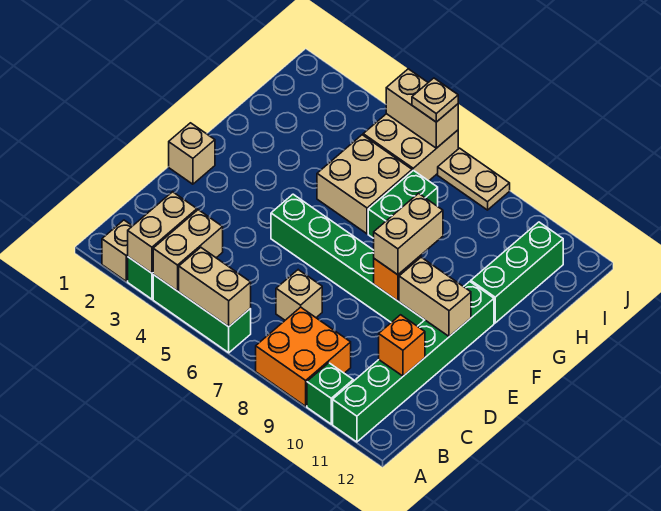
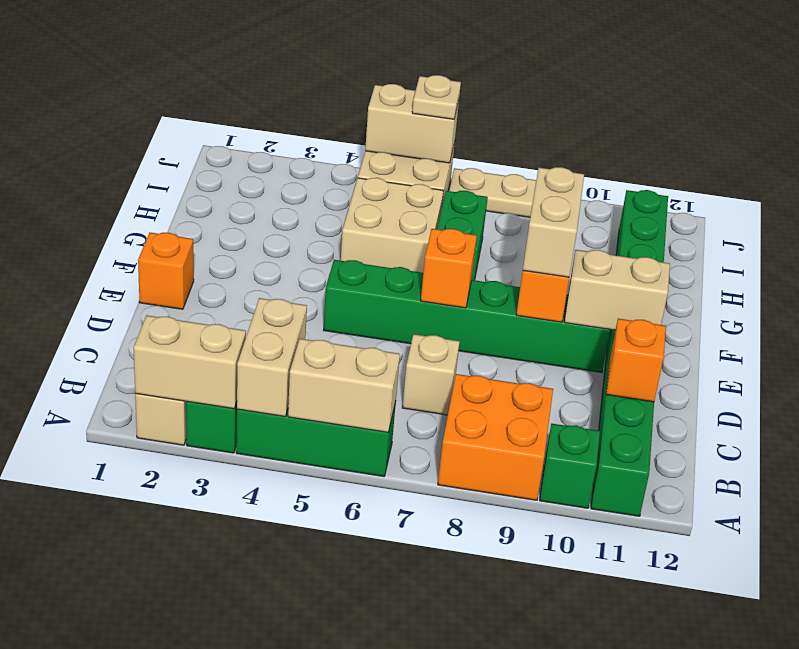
tan 1x2 brick [128,192,197,273] -> tan 1x2 brick turned to [134,315,246,409]
tan 1x1 brick [169,123,215,184] -> orange 1x1 brick [138,233,194,309]
none -> orange 1x1 brick [421,229,477,308]

